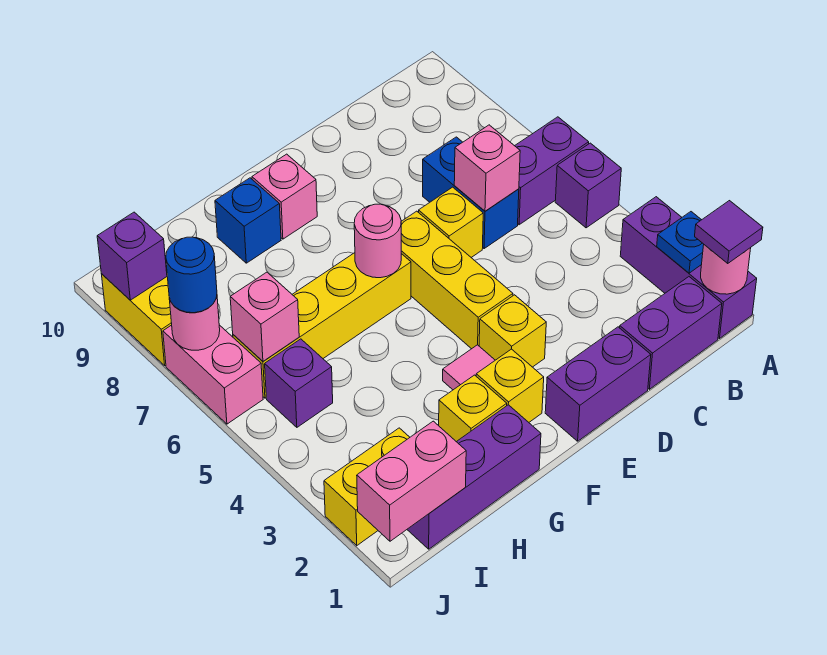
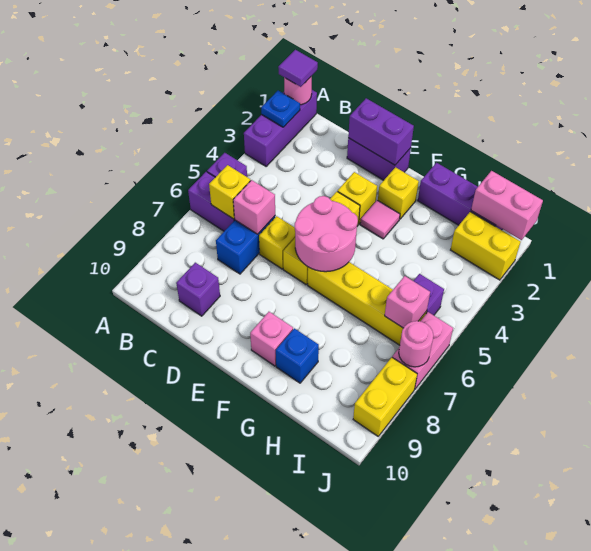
purple 1x2 brick [620,277,722,389] -> purple 1x2 brick moved to [348,98,414,165]
pink 1x1 round brick [354,204,401,278] -> pink 2x2 round brick [295,196,358,272]
yellow 1x1 brick [439,375,507,442] -> yellow 1x1 brick moved to [209,165,250,219]
blue 1x1 round brick [166,237,217,313] -> none
purple 1x1 brick [97,212,167,300] -> purple 1x1 brick moved to [176,263,220,316]

